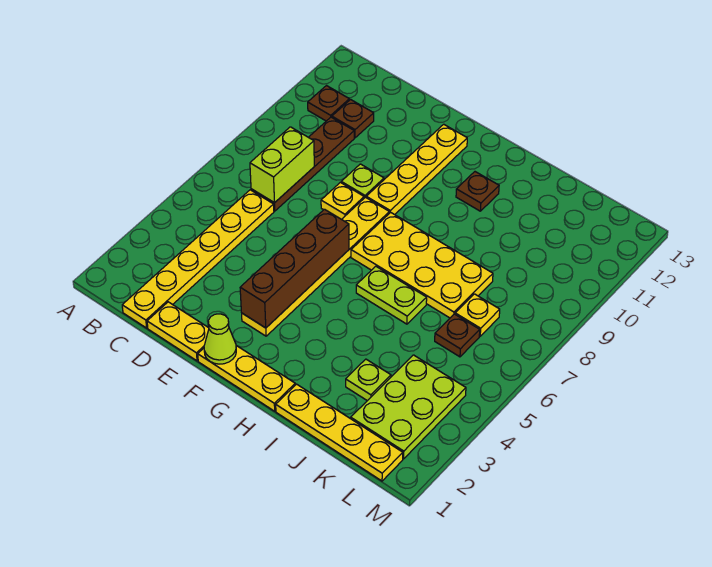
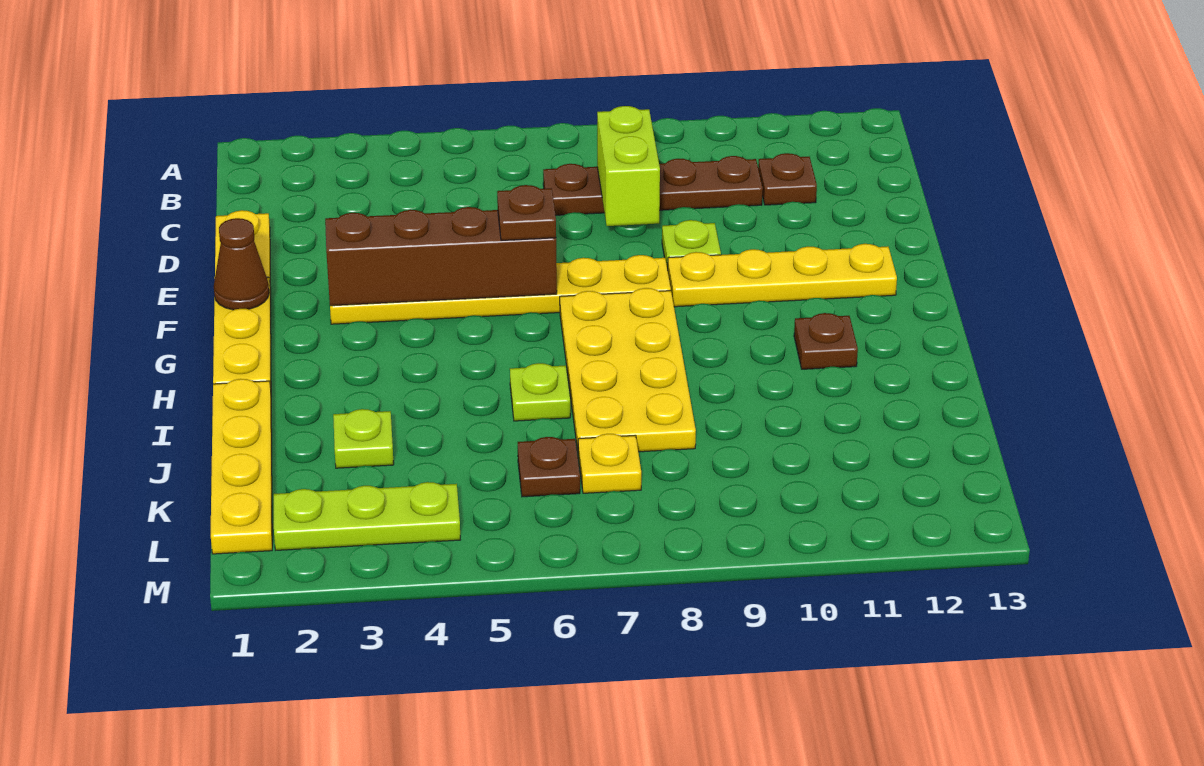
brown 1x1 plate [308,86,349,121] -> brown 1x1 plate moved to [497,185,556,240]
yellow 1x6 plate [122,190,274,328] -> none
lime 1x2 brick [250,127,314,203] -> lime 1x2 brick turned to [597,106,660,226]
yellow 1x1 plate [321,182,364,219] -> none
lime 1x1 cone [204,314,236,364] -> brown 1x1 cone [214,218,269,310]
lime 1x2 plate [356,266,427,324] -> lime 1x1 plate [510,363,570,421]
lime 2x3 plate [351,355,466,459] -> lime 1x3 plate [274,482,460,550]

